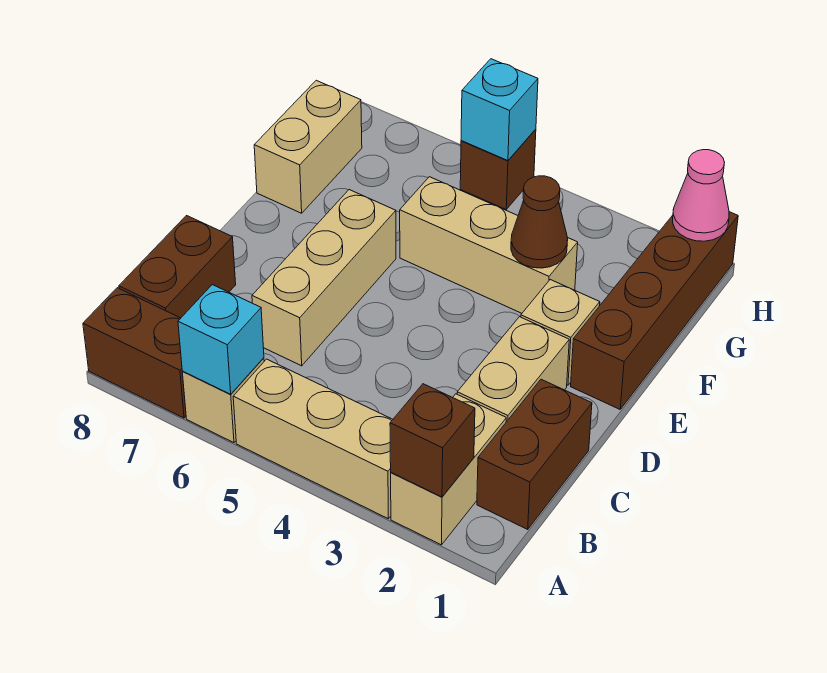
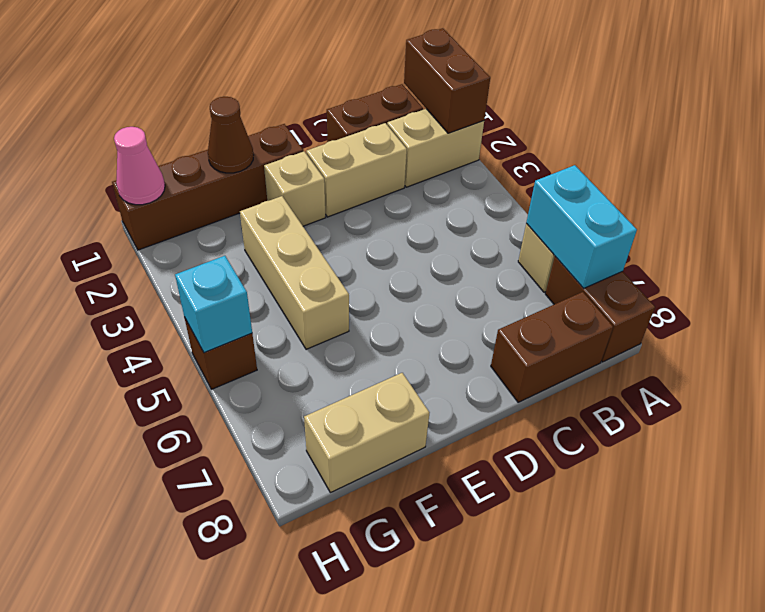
brown 1x1 brick [390,384,475,497] -> brown 1x2 brick [404,28,490,133]
tan 1x3 brick [233,359,393,519] -> none
cyan 1x1 brick [178,285,264,394] -> cyan 1x2 brick [526,165,637,288]
tan 1x3 brick [252,190,396,366] -> none
brown 1x1 cone [511,176,568,268] -> brown 1x1 cone moved to [208,97,253,173]

